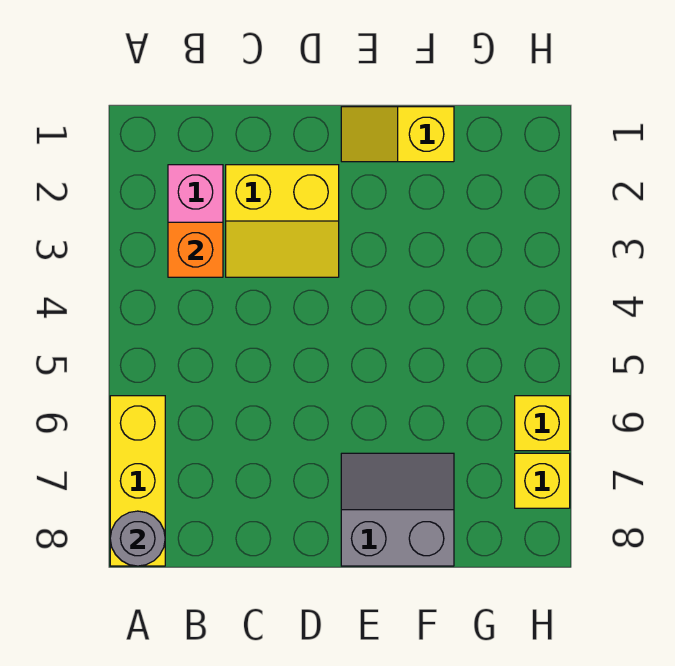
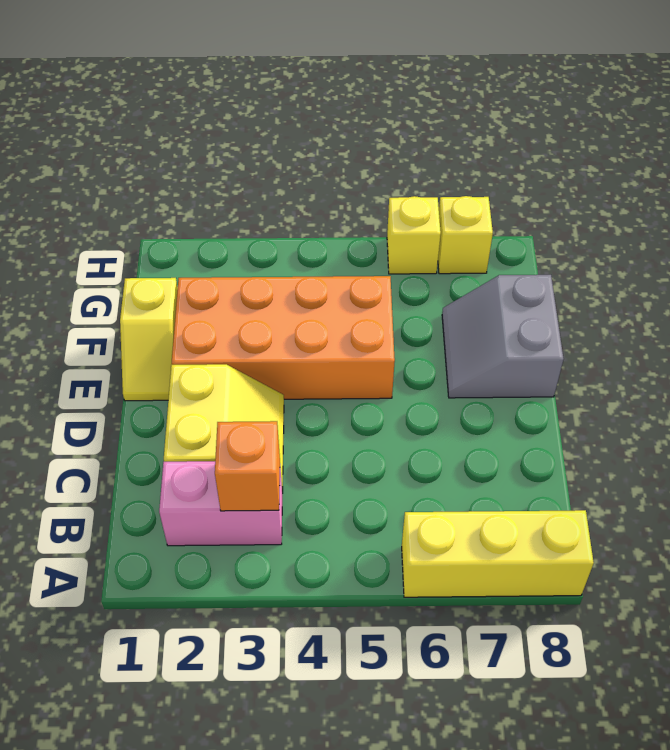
grey 1x1 round brick [110,511,165,566] -> none
none -> orange 2x4 brick [172,276,395,399]

